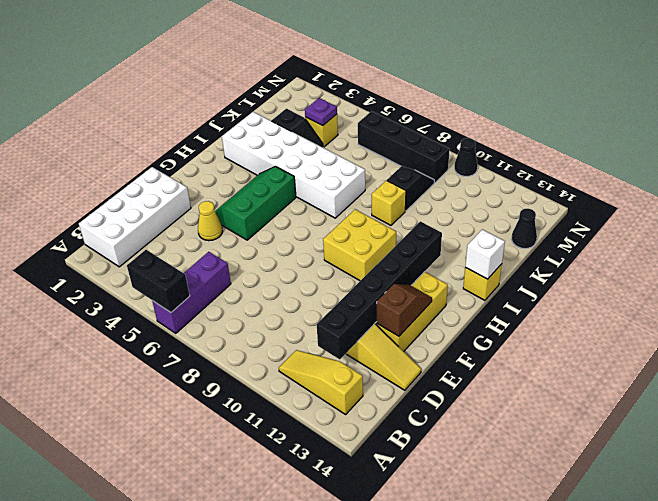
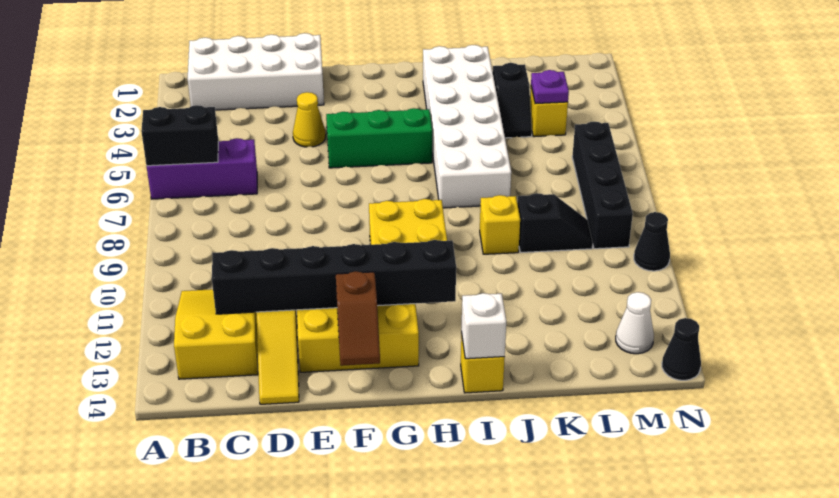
black 1x2 brick [127,250,190,312] -> black 1x2 brick turned to [141,105,218,166]
yellow 1x3 slope [279,350,363,414] -> yellow 2x3 slope [174,289,258,379]
brown 1x2 slope [377,284,432,336] -> brown 1x2 slope turned to [336,271,380,366]
black 1x1 cone [511,208,537,249] -> black 1x1 cone moved to [662,318,701,380]
none -> white 1x1 cone [616,292,654,354]

